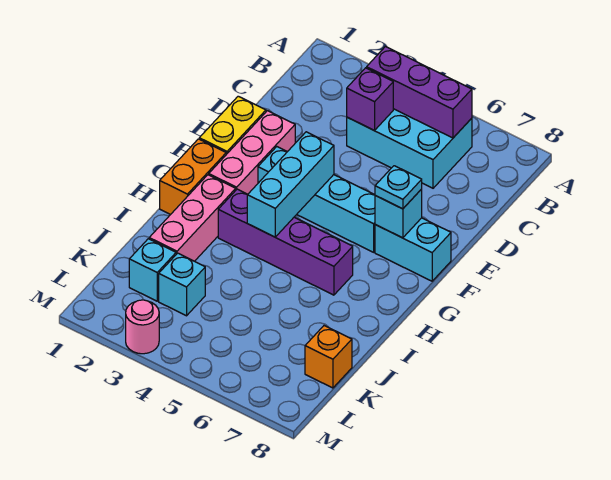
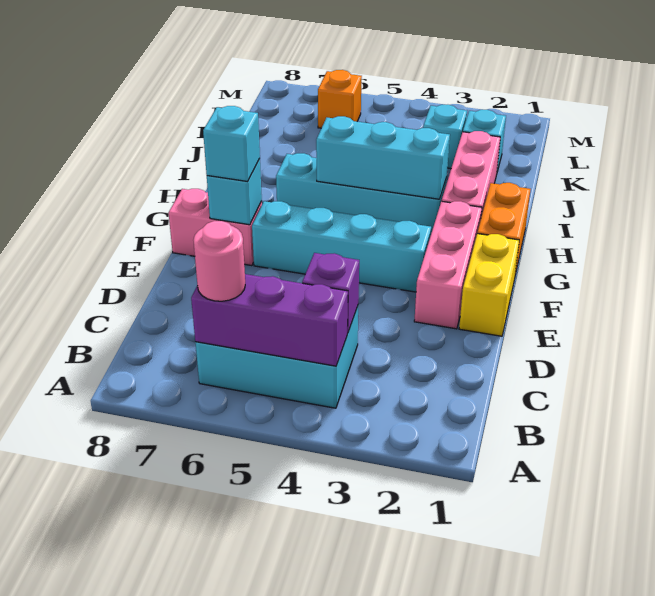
cyan 1x3 brick [247,132,334,237] -> cyan 1x3 brick turned to [316,116,450,199]
cyan 1x2 brick [375,218,451,281] -> pink 1x2 brick [169,189,262,266]
cyan 1x1 plate [375,166,422,209] -> cyan 1x1 brick [203,106,260,181]
purple 1x4 brick [218,189,353,295] -> cyan 1x4 brick [276,153,447,233]
orange 1x1 brick [305,326,352,388] -> orange 1x1 brick moved to [318,70,362,128]
pink 1x1 round brick [126,300,159,354] -> pink 1x1 round brick moved to [193,221,245,301]

